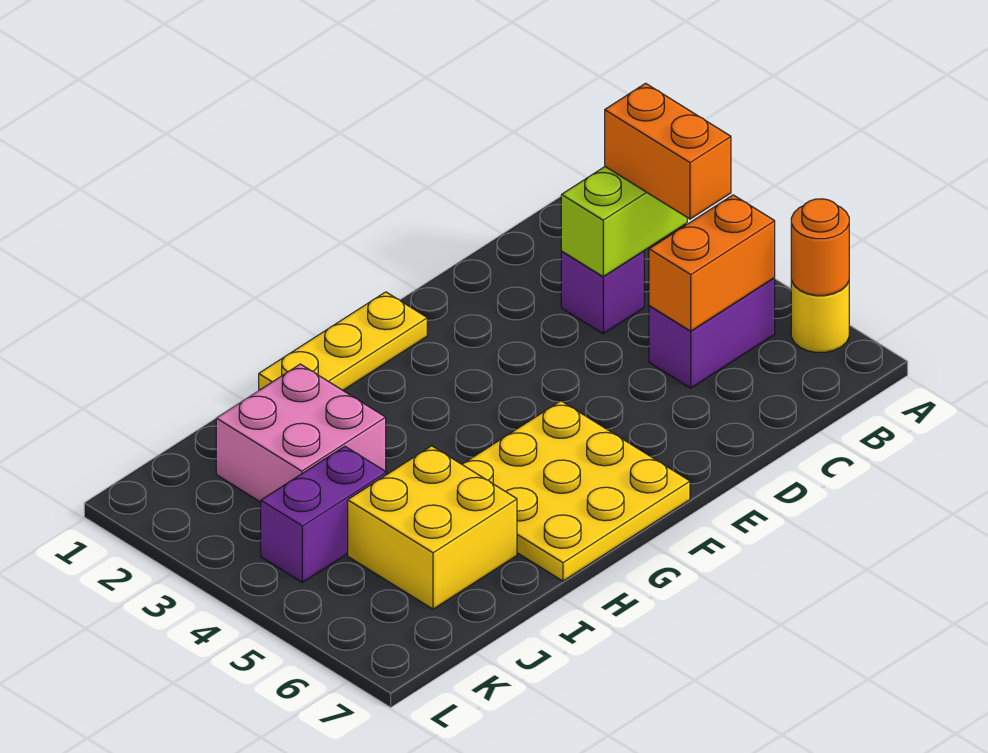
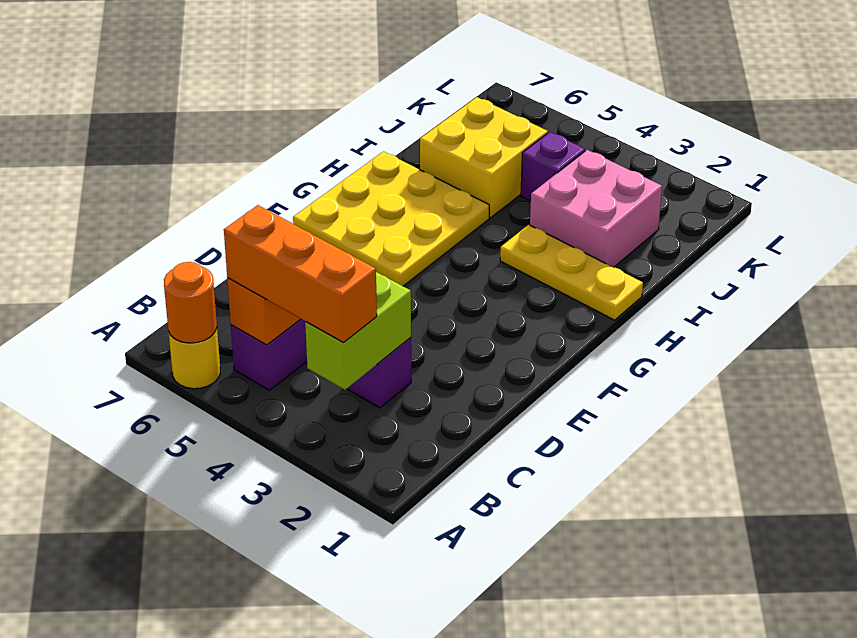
orange 1x2 brick [605,83,731,219] -> orange 1x3 brick [224,205,377,343]
yellow 1x3 plate [259,292,427,390] -> yellow 1x3 plate turned to [500,225,643,320]
purple 1x2 brick [261,446,387,582] -> purple 1x1 brick [521,132,585,201]

